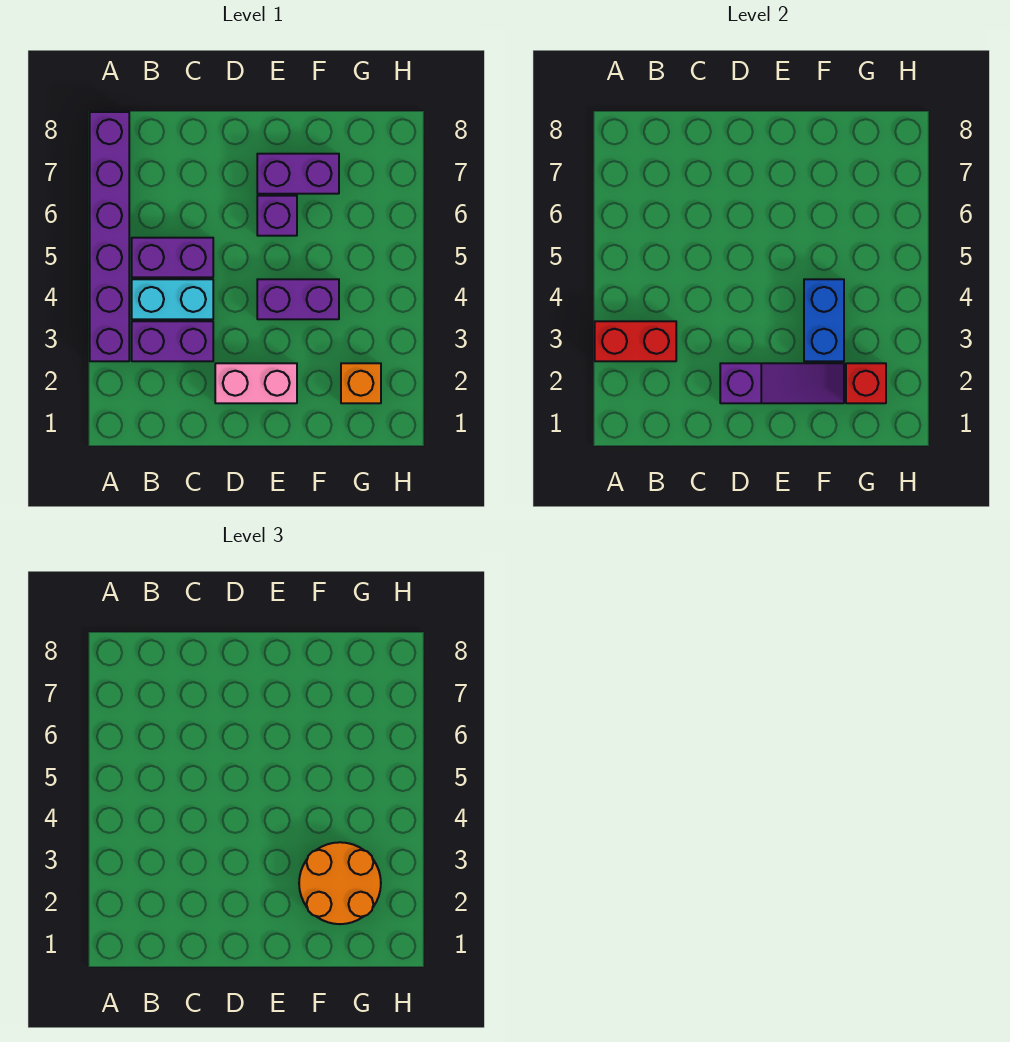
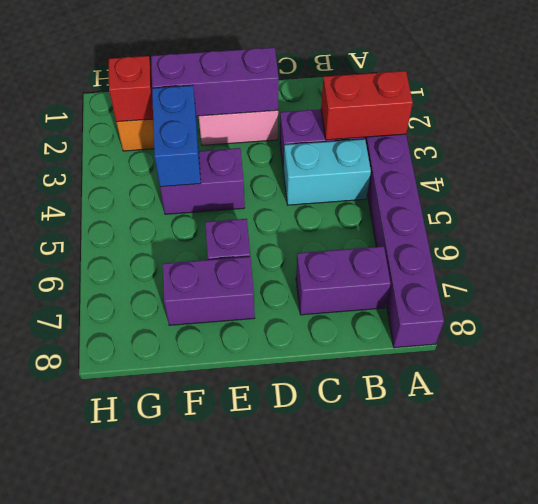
purple 1x2 brick [132,238,213,277] -> purple 1x2 brick moved to [296,246,391,315]
purple 1x3 slope [720,363,844,403] -> purple 1x3 brick [151,47,279,116]
orange 2x2 round brick [299,842,381,924] -> none

